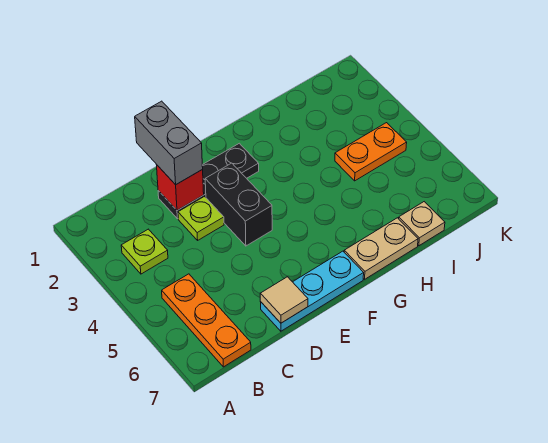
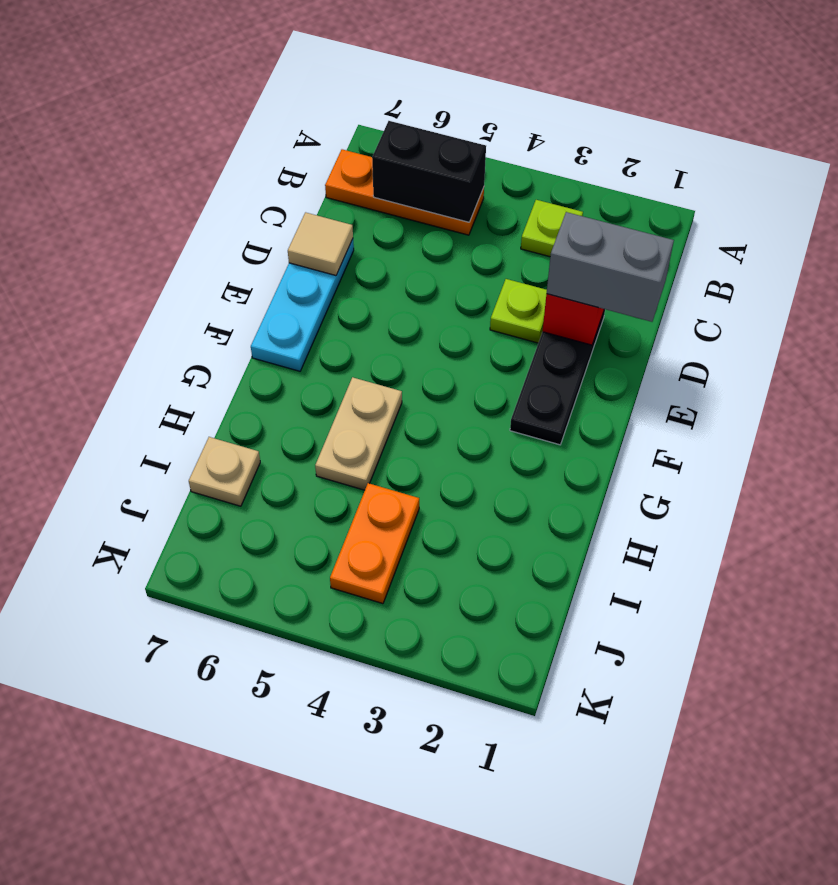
black 1x2 brick [205,163,272,246] -> black 1x2 brick moved to [372,121,486,222]
tan 1x2 plate [344,218,418,279] -> tan 1x2 plate moved to [315,377,402,490]

